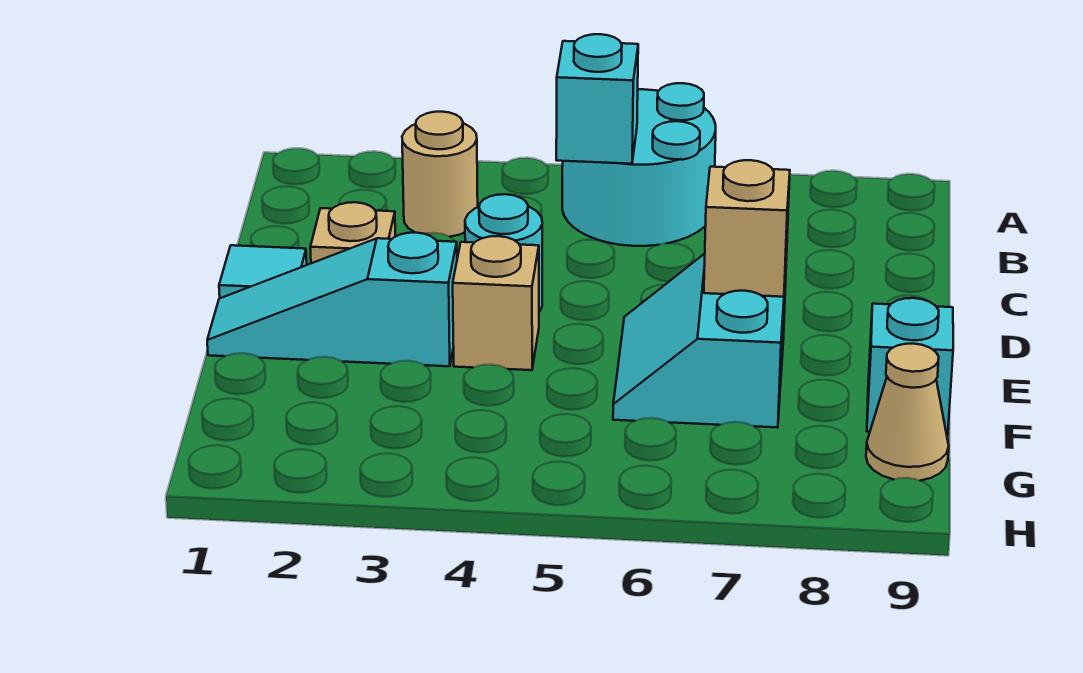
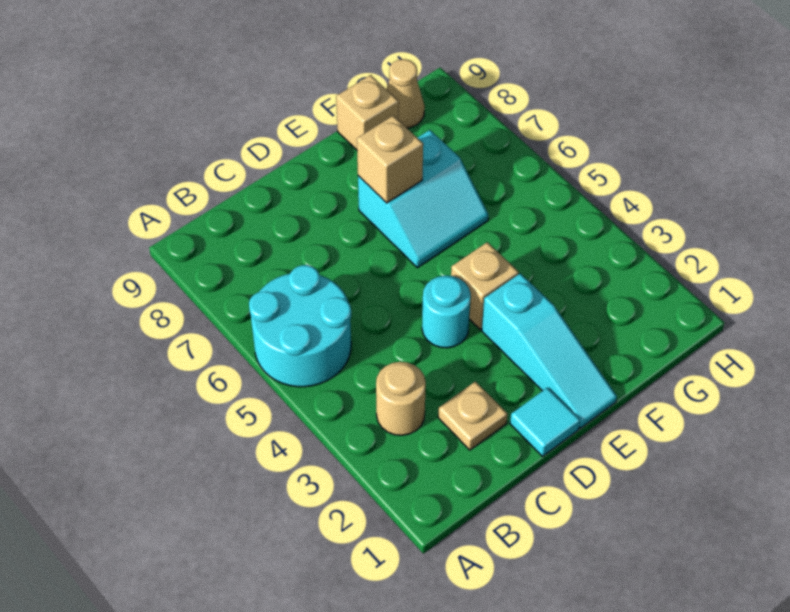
cyan 1x1 brick [556,34,638,164] -> none
cyan 1x1 brick [867,298,953,435] -> tan 1x1 brick [336,75,399,150]

